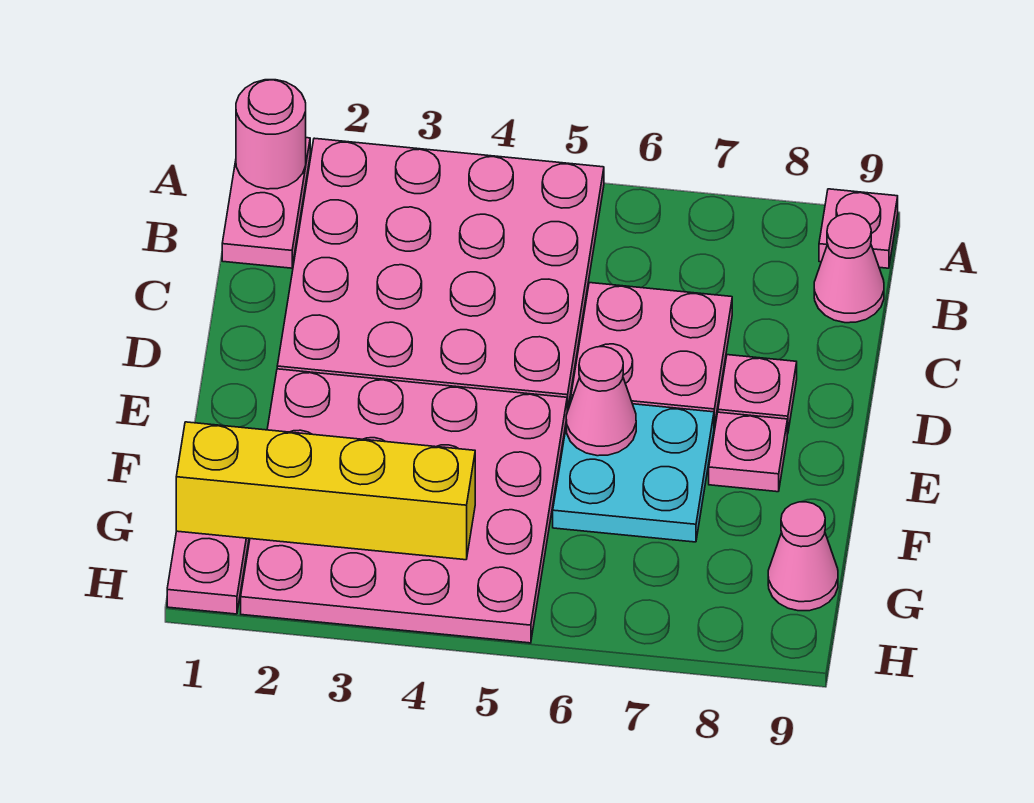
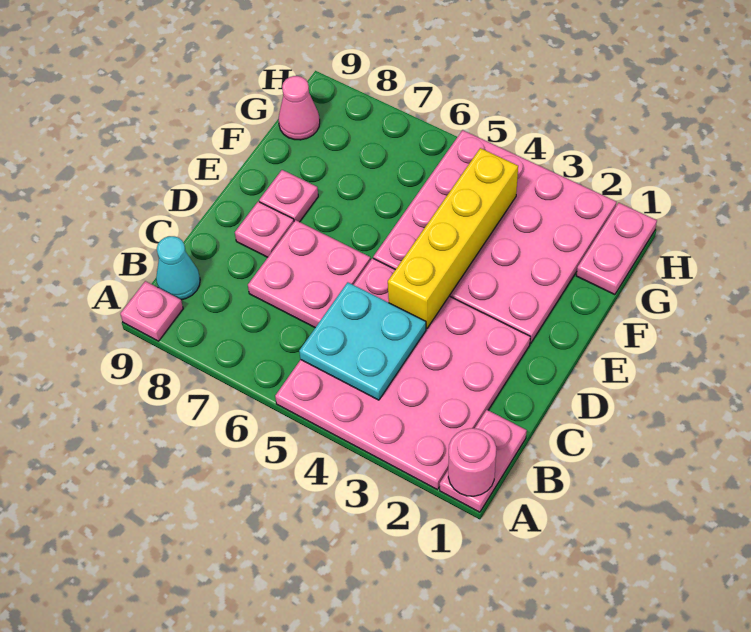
pink 1x1 cone [814,214,884,323] -> cyan 1x1 cone [156,236,200,300]
cyan 2x2 plate [553,398,714,542] -> cyan 2x2 plate moved to [299,282,426,400]
pink 1x1 cone [566,347,636,456] -> none
yellow 1x4 brick [176,422,475,560] -> yellow 1x4 brick turned to [388,148,518,329]

